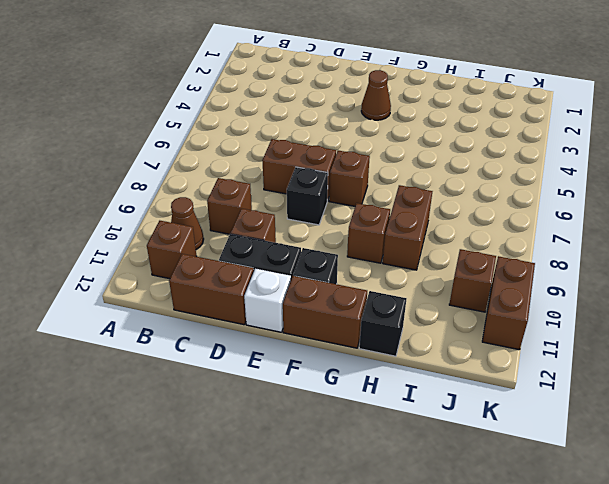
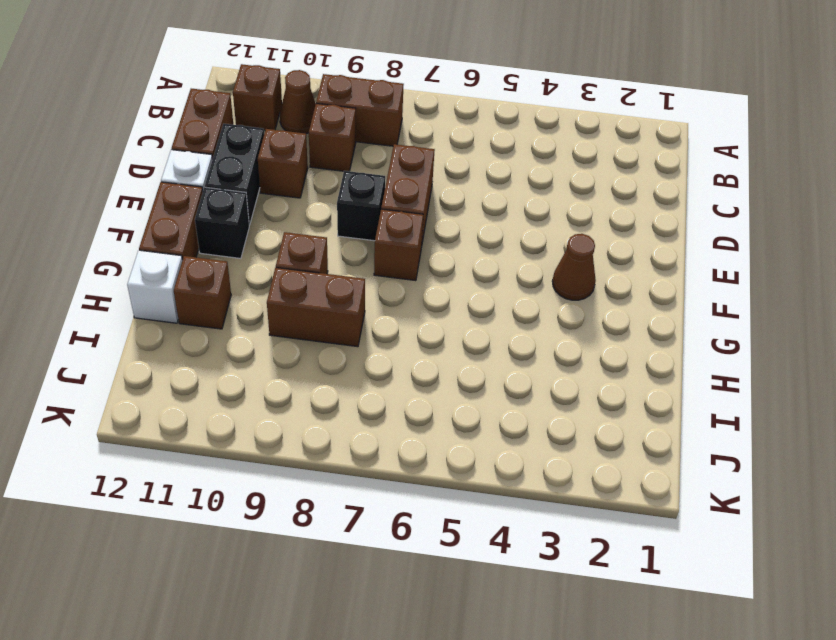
black 1x1 brick [359,291,407,356] -> white 1x1 brick [127,250,182,323]
brown 1x1 brick [449,249,496,312] -> brown 1x1 brick moved to [174,256,231,329]
brown 1x2 brick [482,256,535,350] -> brown 1x2 brick moved to [316,74,404,146]

